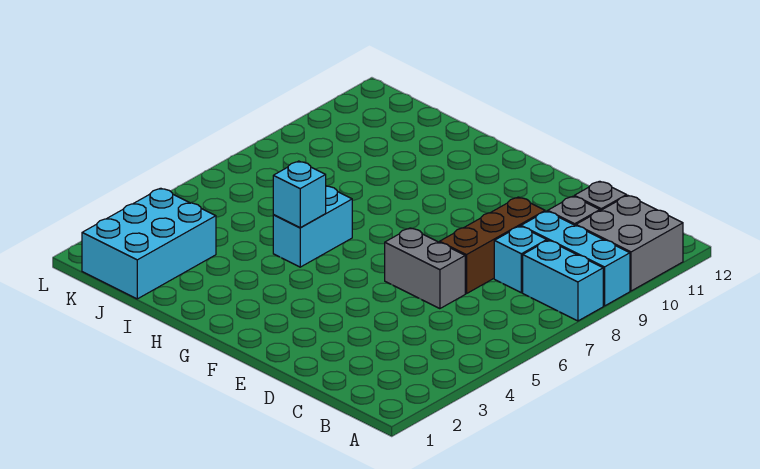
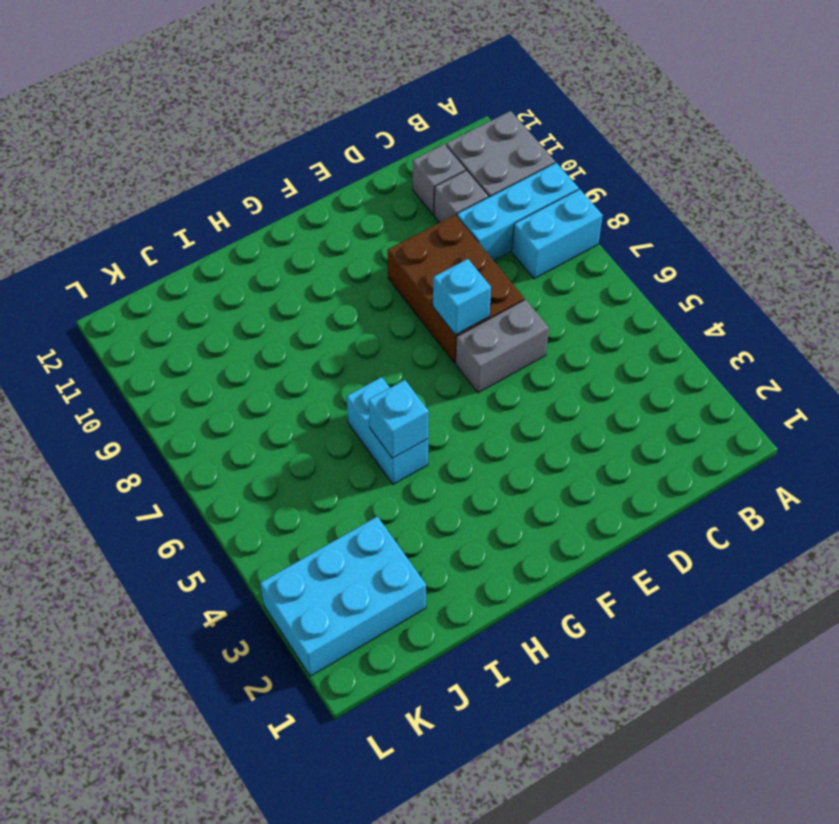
cyan 1x1 brick [494,226,547,293] -> cyan 1x1 brick moved to [433,259,491,335]
brown 1x3 brick [440,197,545,294] -> brown 2x3 brick [388,215,524,363]
cyan 2x3 brick [82,188,216,299] -> cyan 2x3 brick turned to [260,517,426,676]

